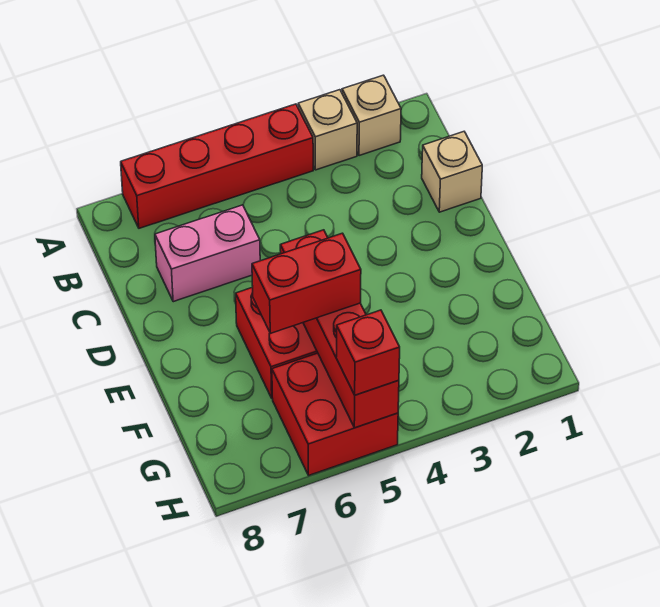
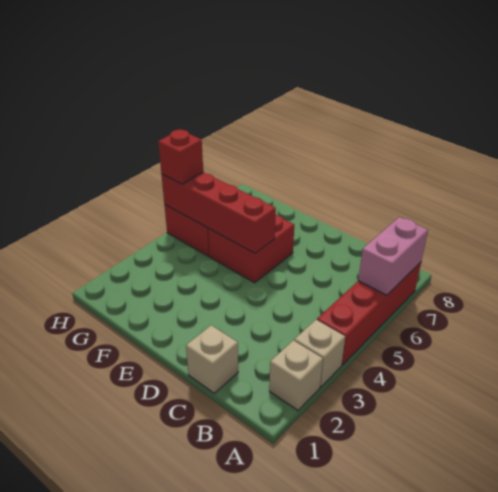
pink 1x2 brick [155,205,260,302] -> pink 1x2 brick moved to [358,217,428,295]
red 1x2 brick [252,233,361,333] -> none

